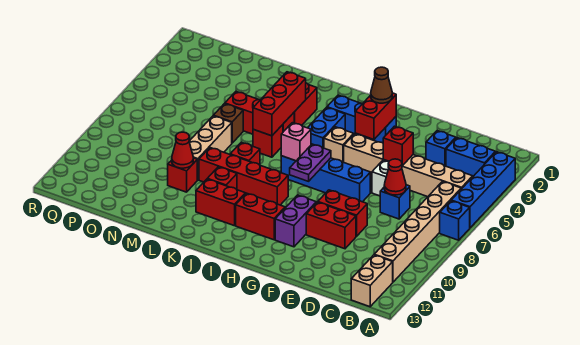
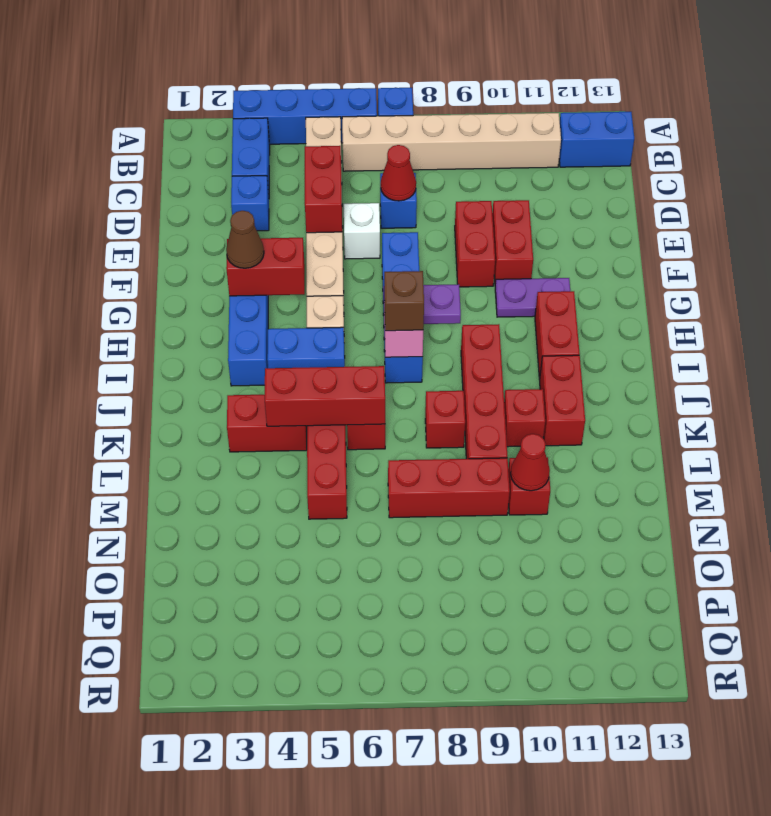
tan 1x2 brick [351,255,393,307] -> blue 1x2 brick [559,112,634,167]
red 1x1 brick [383,126,413,166] -> red 1x2 brick [305,146,342,233]
purple 1x2 brick [275,195,316,247] -> purple 1x2 plate [495,278,570,317]
brown 1x1 brick [213,104,243,143] -> brown 1x1 brick moved to [384,271,424,331]
tan 1x3 brick [189,116,232,180] -> red 1x3 brick [388,458,510,518]

